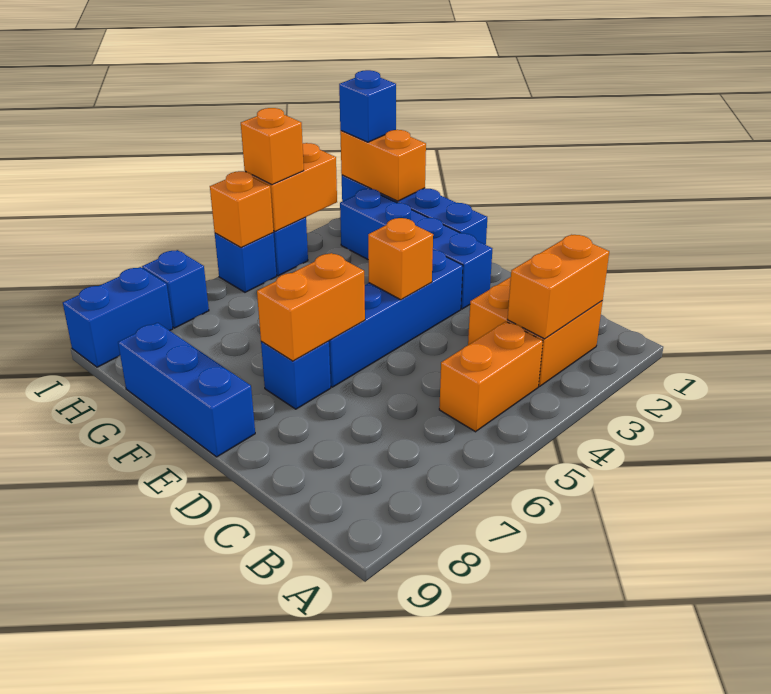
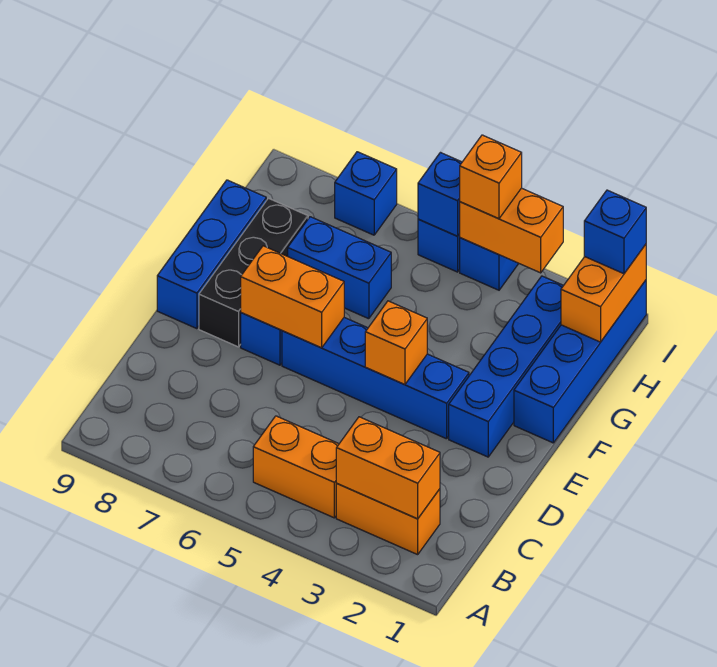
orange 2x2 brick [468,277,603,386] -> orange 1x2 brick [336,484,440,555]
none -> black 1x3 brick [199,198,308,347]
orange 1x1 brick [210,171,273,248] -> blue 1x1 brick [418,153,462,236]
blue 1x2 brick [63,267,173,367] -> blue 1x2 brick moved to [288,217,391,319]

